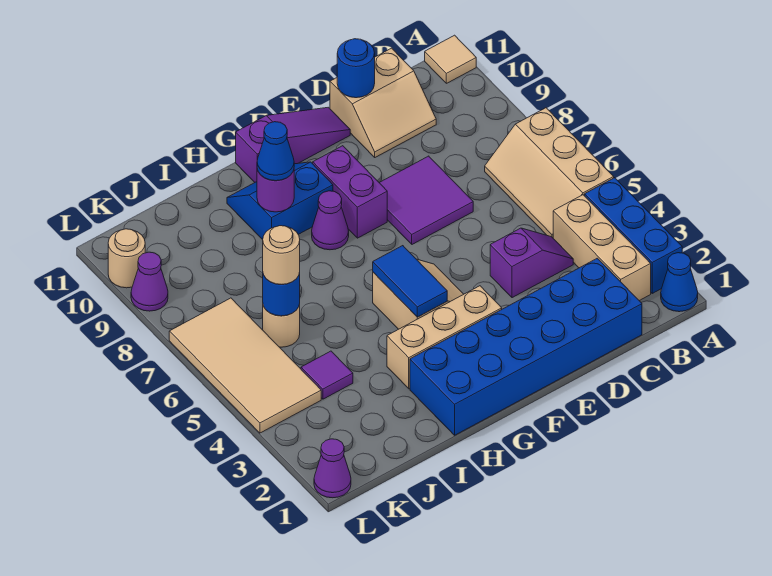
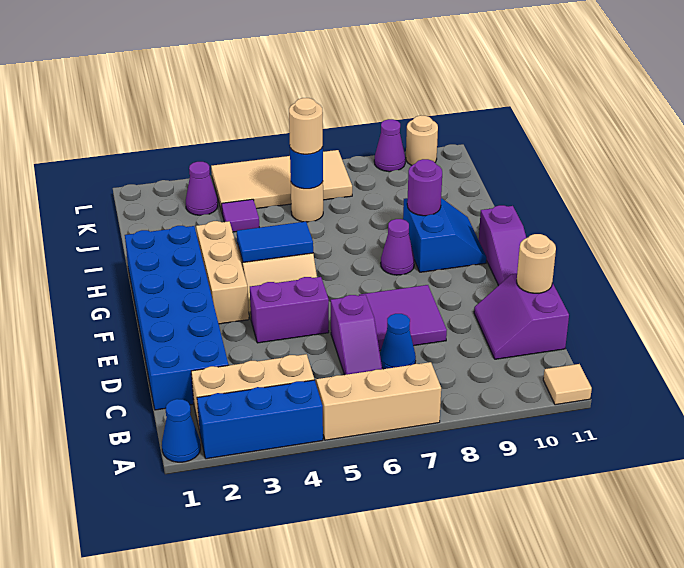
purple 1x2 slope [490,228,573,298] -> purple 1x2 slope moved to [331,295,382,375]
tan 2x2 slope [330,48,436,157] -> purple 2x2 slope [474,274,569,359]
blue 1x1 round brick [337,39,375,98] -> tan 1x1 round brick [517,234,556,293]
purple 1x2 brick [313,146,387,238] -> purple 1x2 brick moved to [250,277,329,343]
blue 1x1 cone [257,122,294,181] -> blue 1x1 cone moved to [380,314,416,369]
purple 1x1 cone [314,439,351,498] -> purple 1x1 cone moved to [186,162,218,215]

